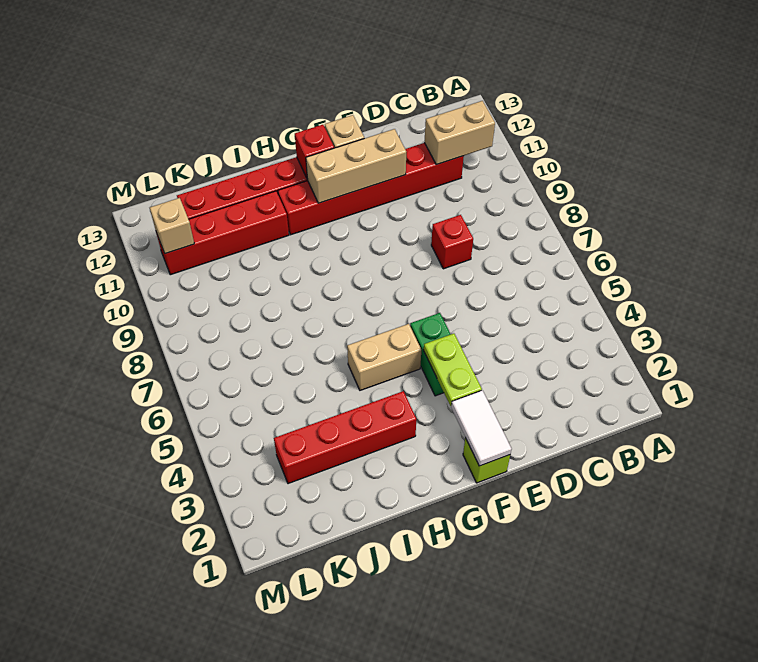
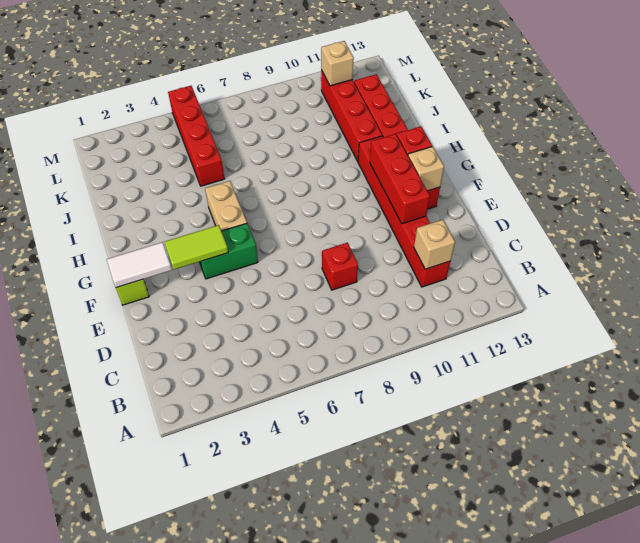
tan 1x2 brick [424,101,495,165] -> tan 1x1 brick [414,220,455,269]
tan 1x3 brick [306,129,406,203] -> red 1x3 brick [370,134,430,224]
lime 1x2 plate [424,334,482,406] -> lime 1x2 tile [164,225,228,269]
red 1x4 brick [274,391,416,484] -> red 1x4 brick moved to [168,86,224,186]

